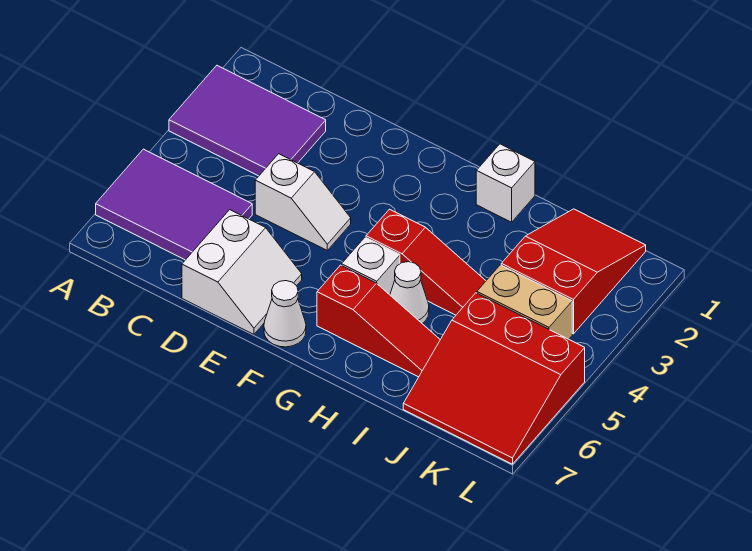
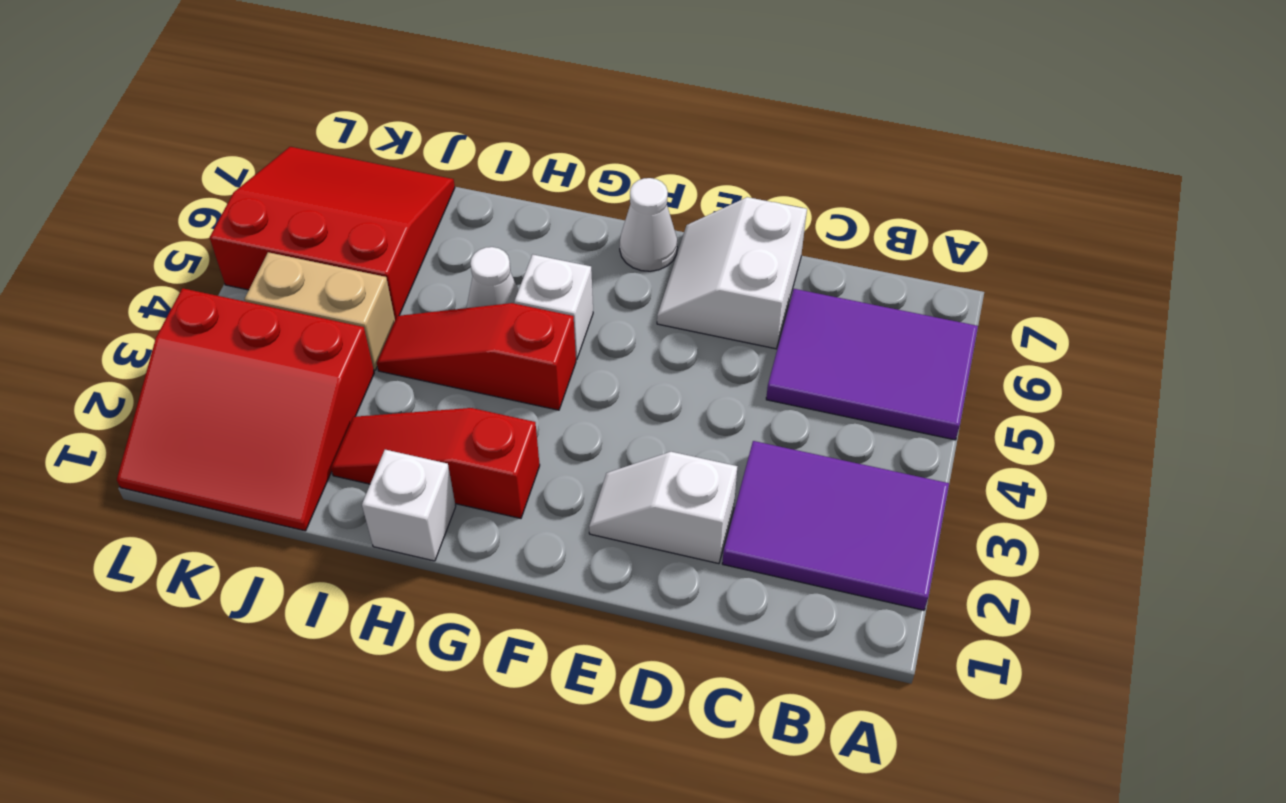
white 1x2 slope [255,154,351,250] -> white 1x2 slope moved to [589,452,737,564]
red 1x3 slope [317,265,440,377] -> red 1x3 slope moved to [331,408,540,518]
red 2x3 slope [501,209,646,334] -> red 3x3 slope [117,288,374,531]

